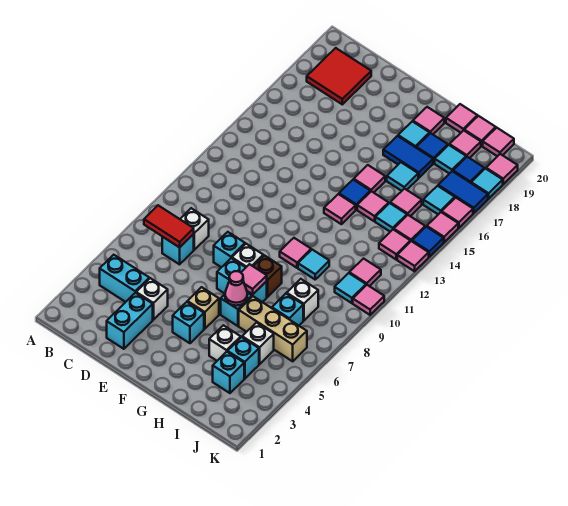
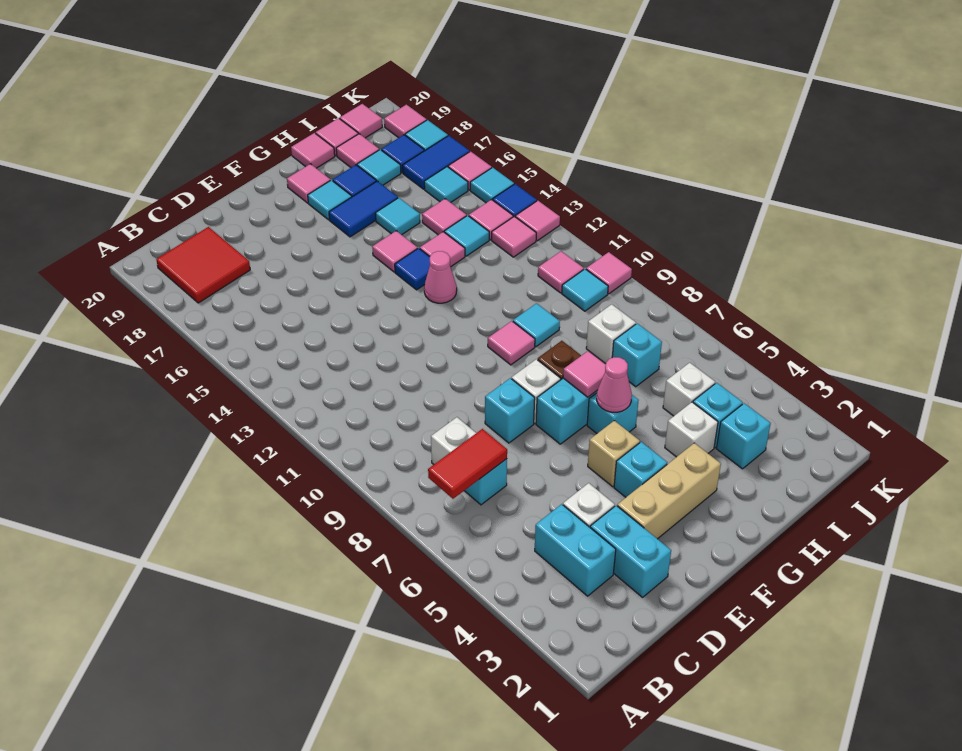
cyan 1x2 brick [100,255,149,302] -> cyan 1x2 brick turned to [535,504,616,596]
pink 1x1 tile [324,194,356,224] -> pink 1x1 cone [424,251,457,303]
tan 1x3 brick [239,296,307,361] -> tan 1x3 brick moved to [617,443,721,539]
pink 1x1 tile [427,212,458,242] -> cyan 1x1 tile [470,167,514,203]

